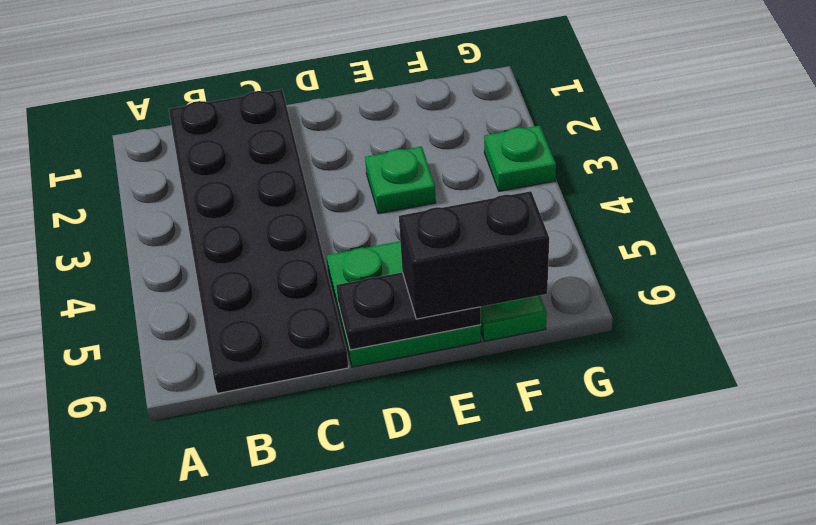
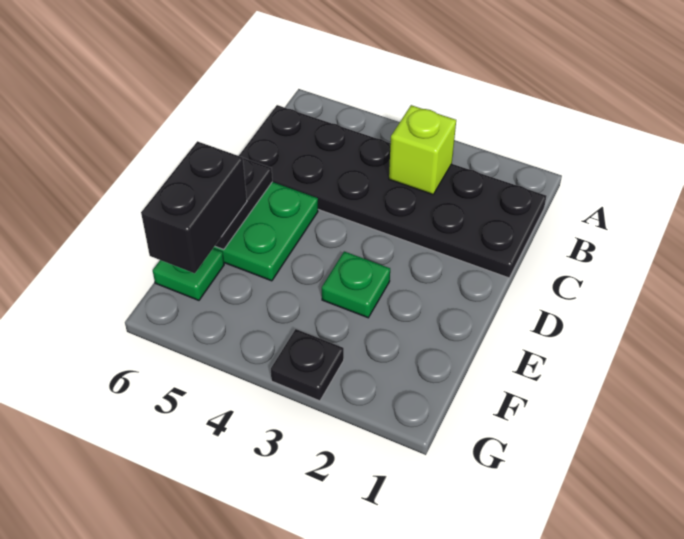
none -> lime 1x1 brick [389,105,456,194]
green 1x1 plate [484,125,556,191] -> black 1x1 plate [271,329,344,401]

